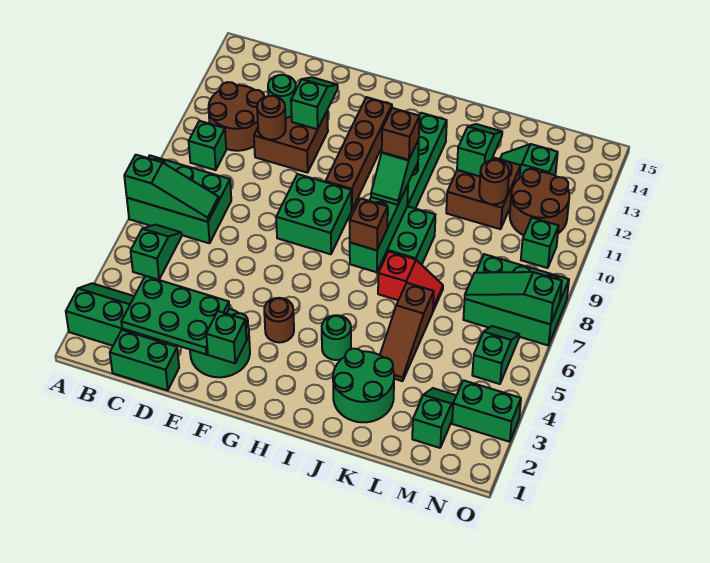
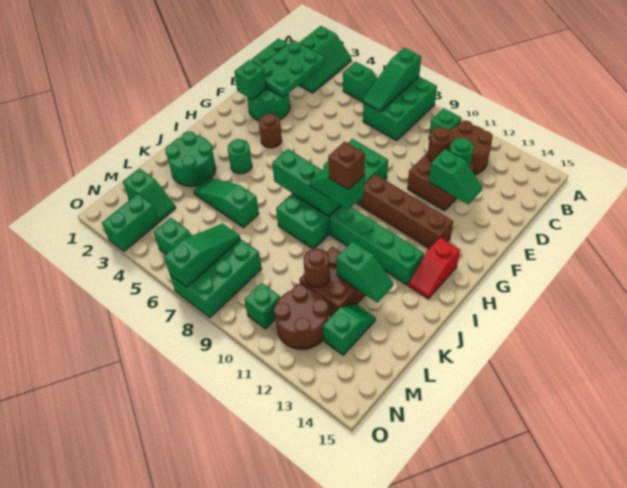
brown 1x1 brick [350,198,388,250] -> none
red 1x2 slope [378,252,443,311] -> red 1x2 slope moved to [409,237,460,299]
brown 1x3 slope [380,283,434,381] -> green 1x3 slope [194,178,259,228]

